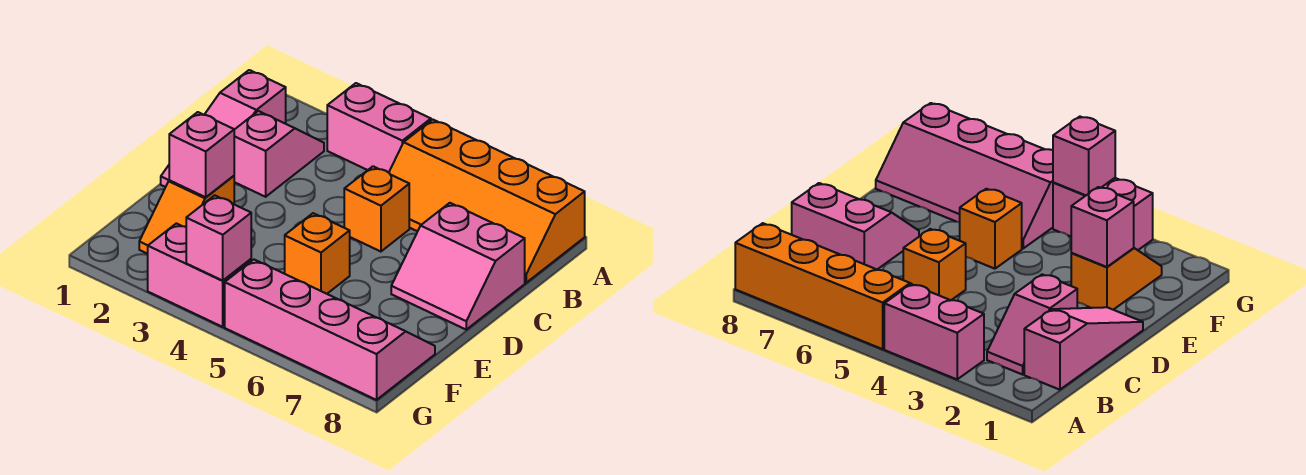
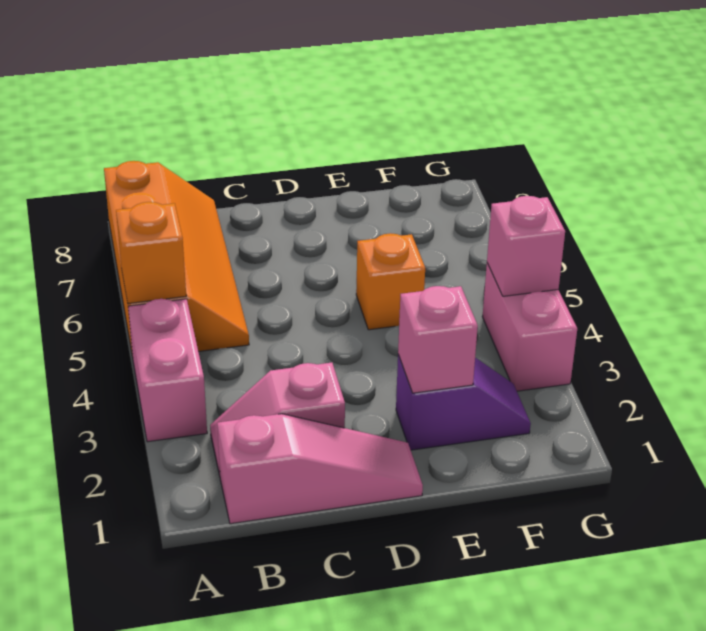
orange 1x1 brick [344,166,409,252] -> orange 1x1 brick moved to [116,202,186,304]
pink 2x2 slope [391,203,525,329] -> none
orange 1x2 slope [139,176,234,254] -> purple 1x2 slope [396,355,531,450]
pink 2x4 slope [225,260,435,400] -> none

